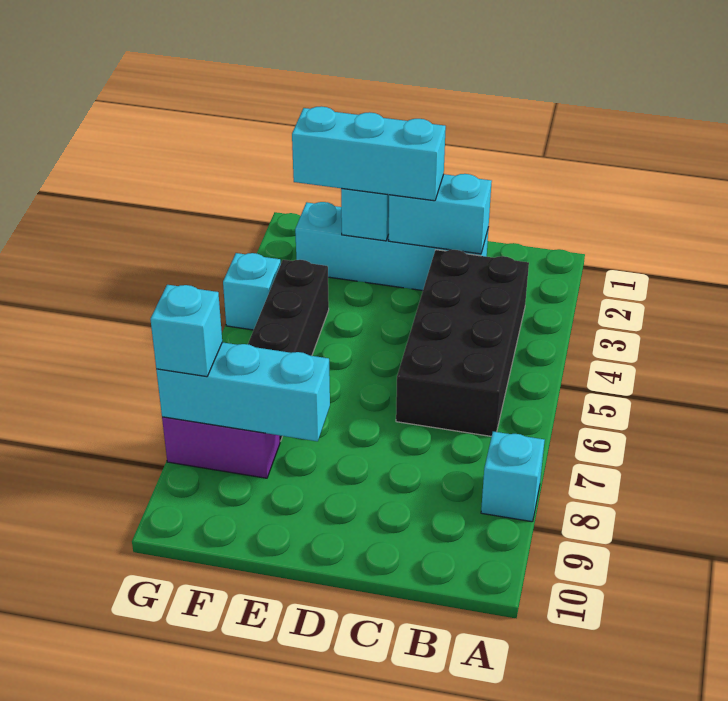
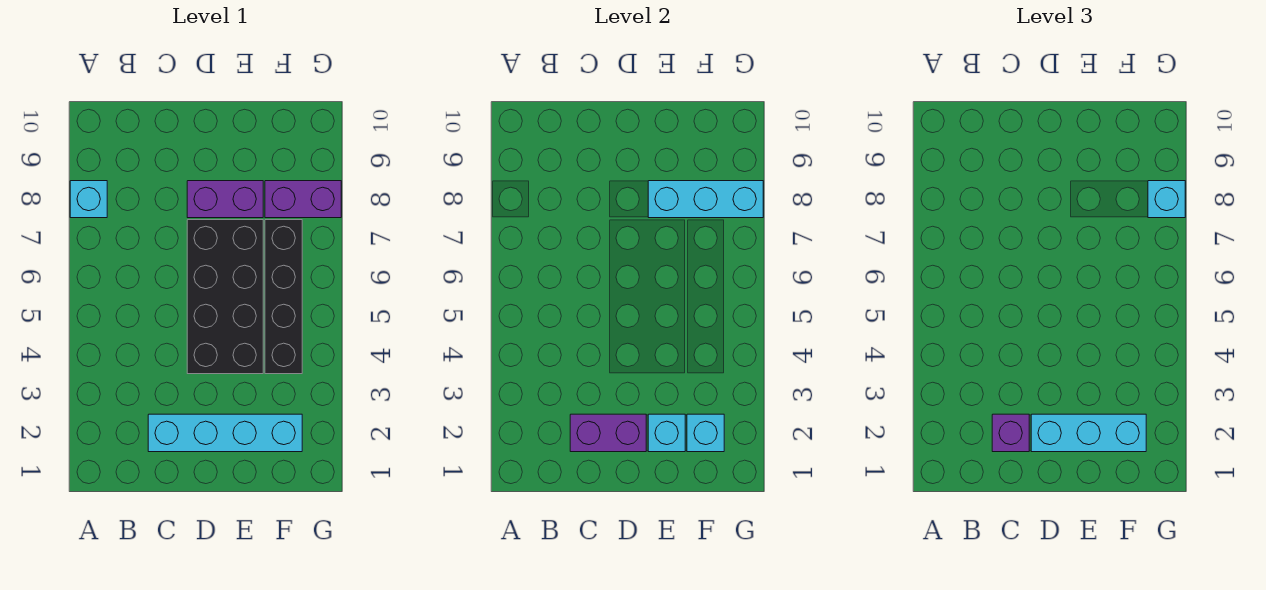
black 2x4 brick [396,250,529,436] -> black 2x4 brick moved to [187,220,263,374]
cyan 1x2 brick [389,174,492,254] -> purple 1x2 brick [570,414,646,452]
none -> purple 1x1 brick [992,414,1029,452]
none -> purple 1x2 brick [187,181,263,218]
cyan 1x1 brick [223,253,281,330] -> cyan 1x1 brick moved to [687,414,724,452]

